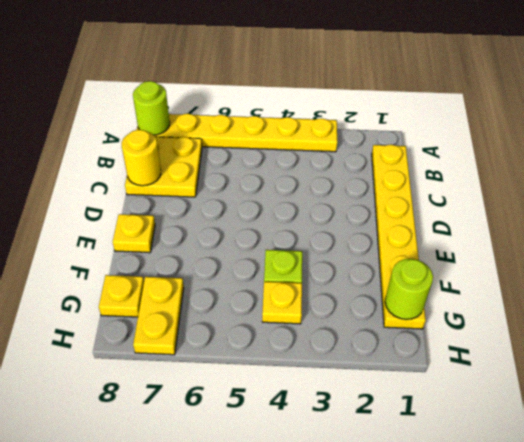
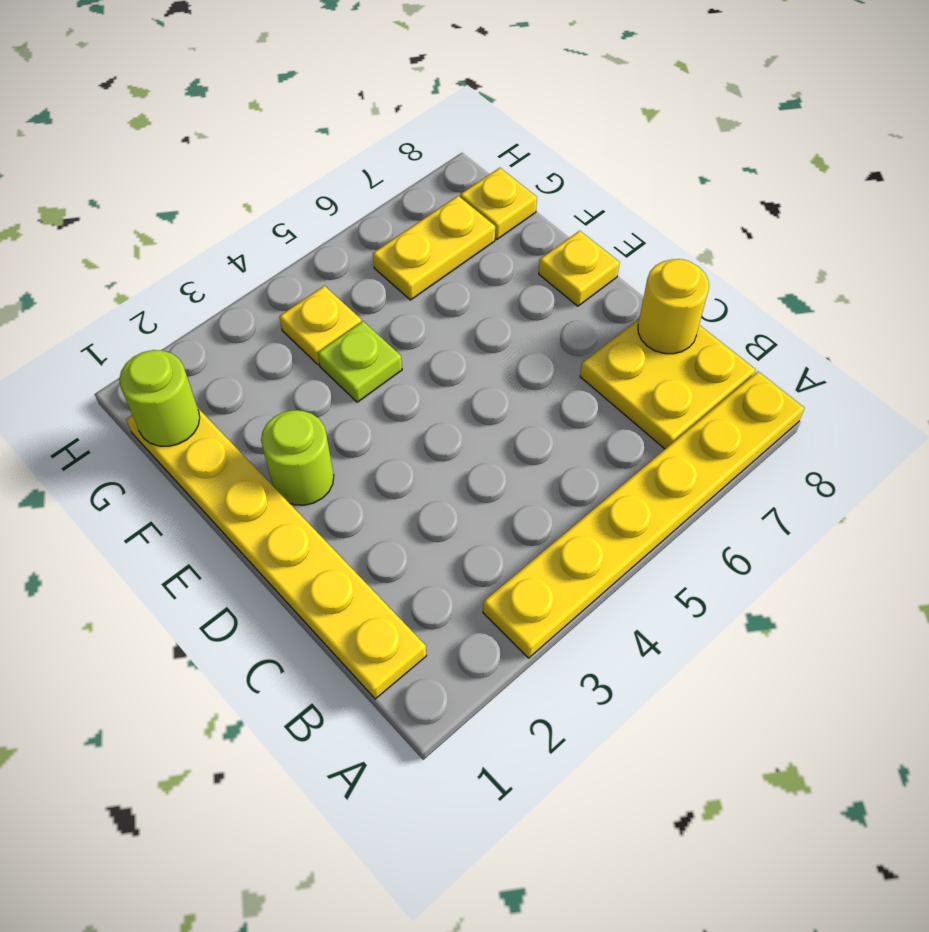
lime 1x1 round brick [133,81,170,135] -> lime 1x1 round brick moved to [261,410,334,505]
yellow 1x2 plate [133,277,184,355] -> yellow 1x2 plate turned to [373,196,495,300]

